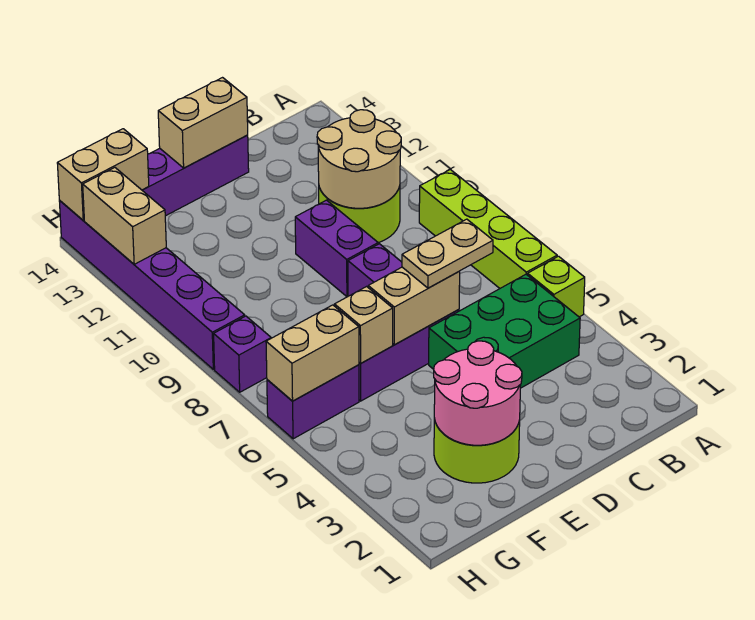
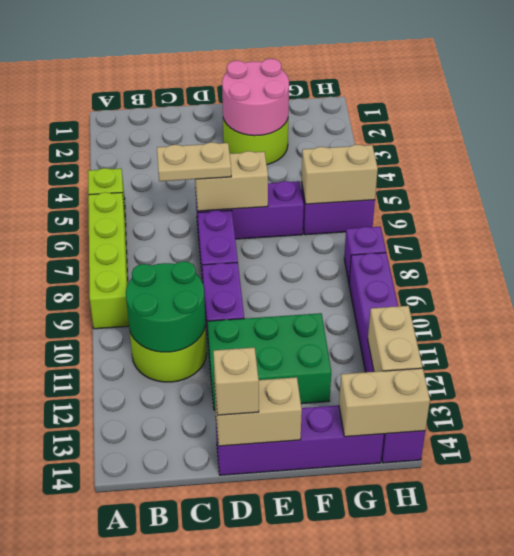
green 2x3 brick [429,274,580,388] -> green 2x3 brick moved to [207,313,331,410]
tan 2x2 round brick [317,110,401,208] -> green 2x2 round brick [126,261,205,352]
tan 1x1 brick [335,287,393,363] -> tan 1x1 brick moved to [213,347,259,415]

